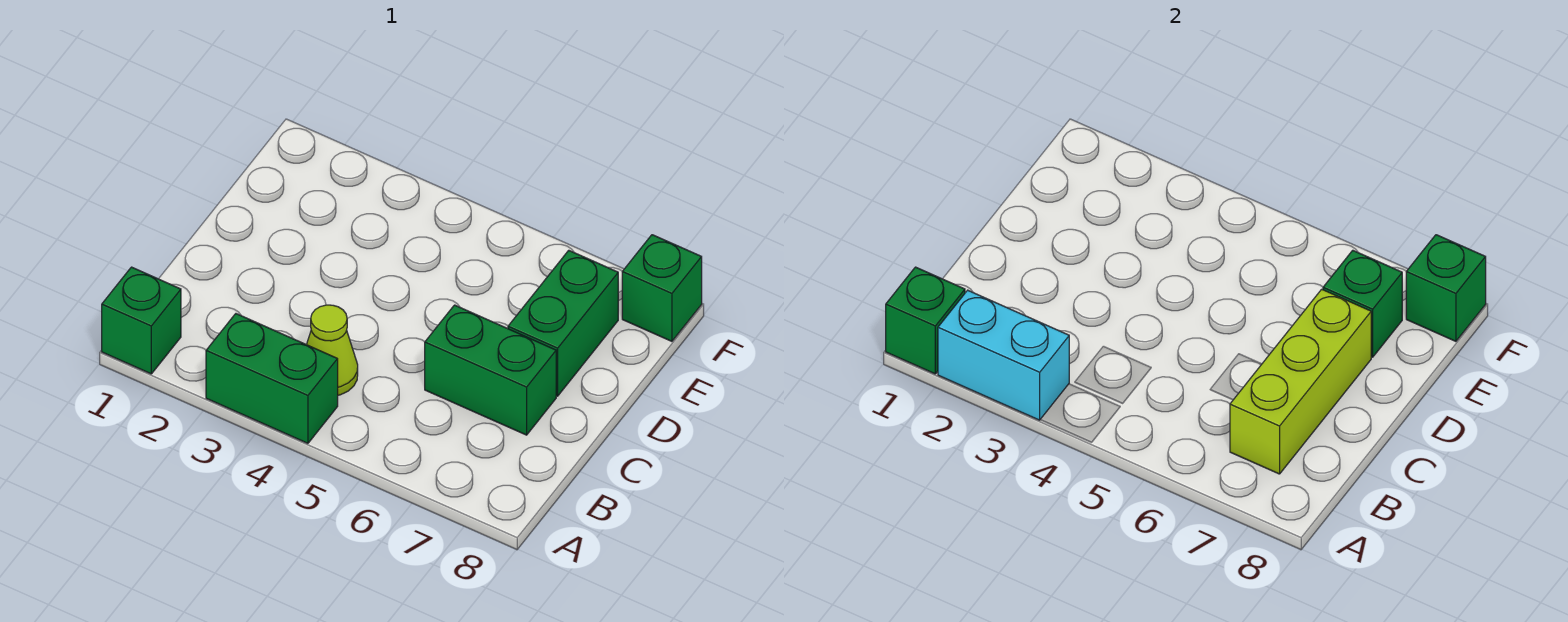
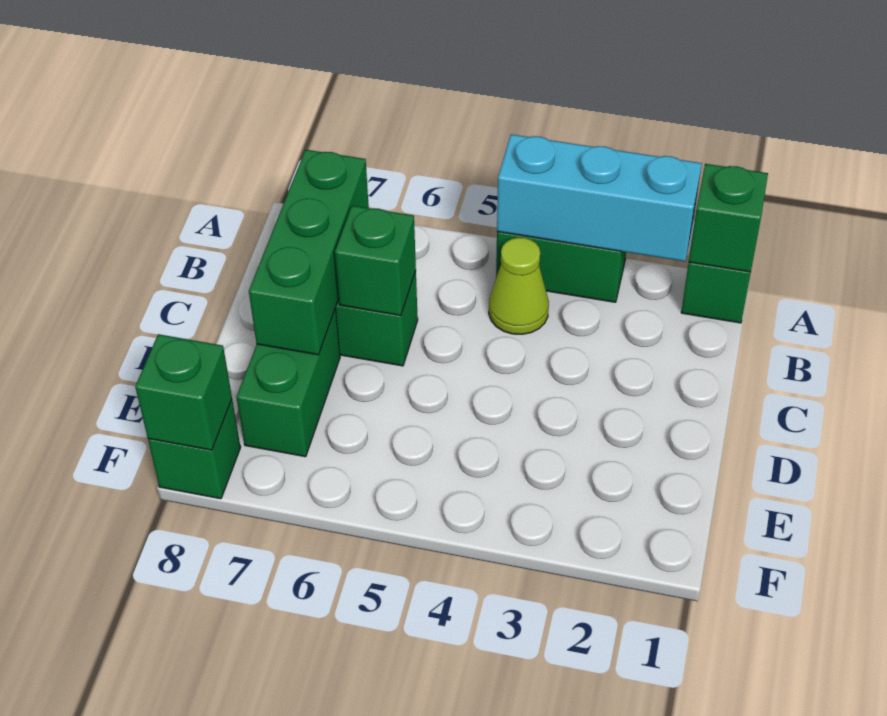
cyan 1x2 brick [938,290,1069,420] -> cyan 1x3 brick [497,134,702,261]
lime 1x3 brick [1230,289,1371,474] -> green 1x3 brick [249,150,369,355]
green 1x1 brick [1323,250,1402,357] -> green 1x1 brick moved to [335,206,416,316]

